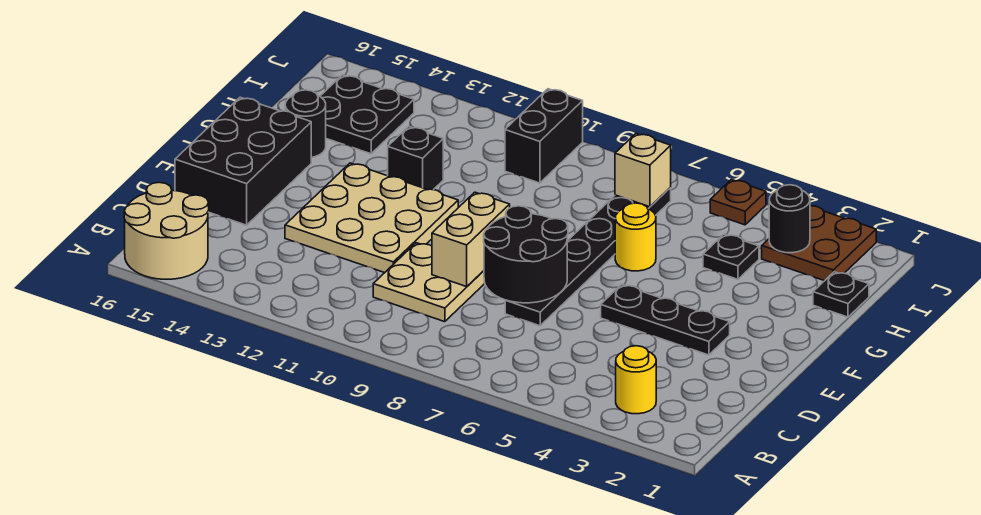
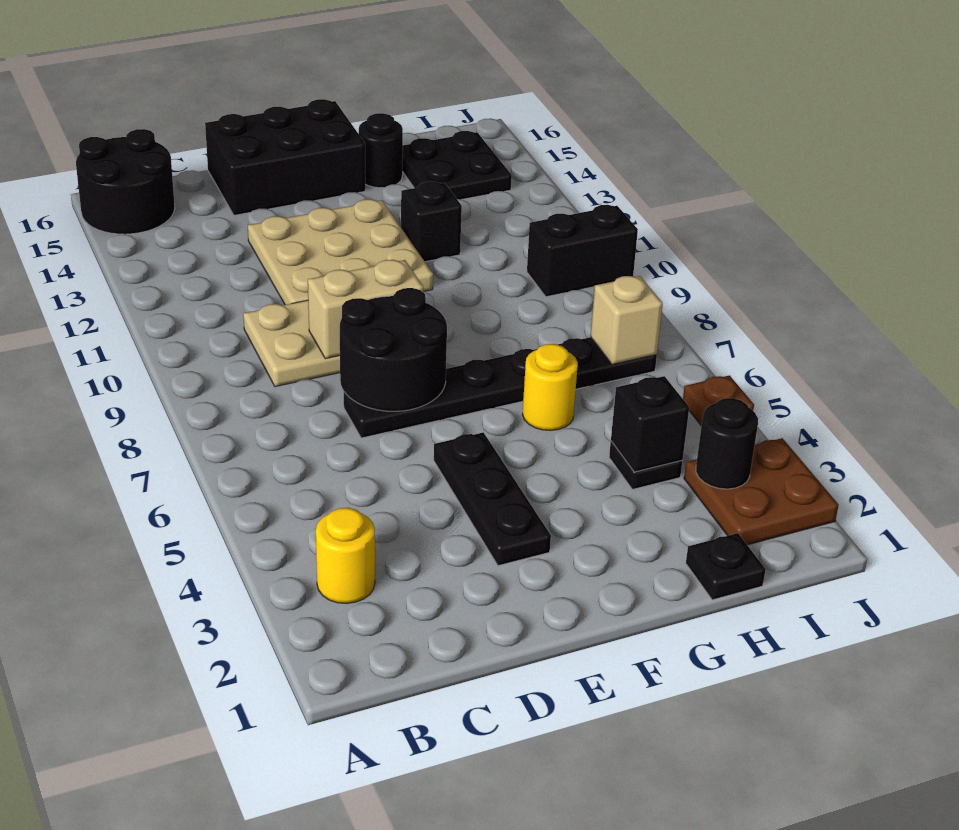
tan 2x2 round brick [124,182,209,279] -> black 2x2 round brick [76,129,175,234]
none -> black 1x1 brick [611,376,689,472]

